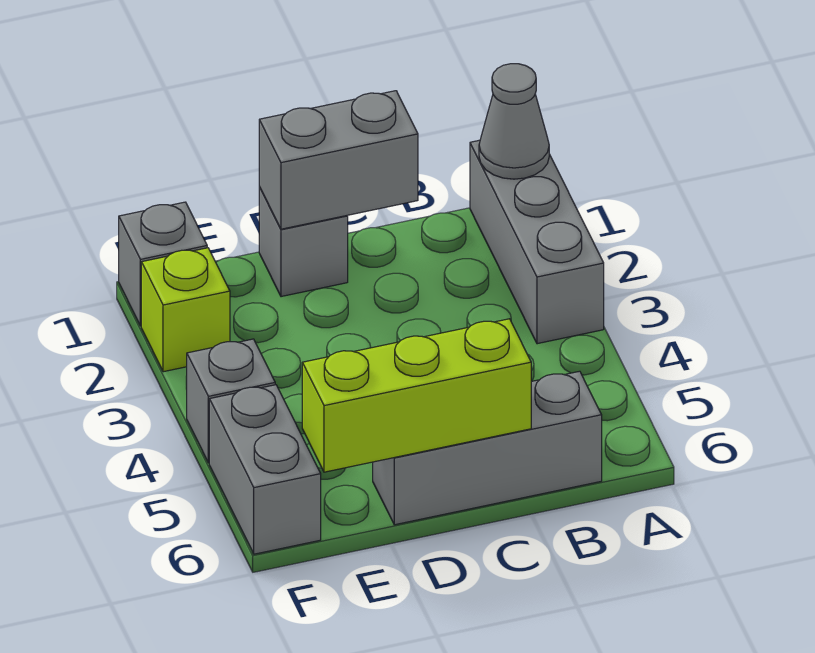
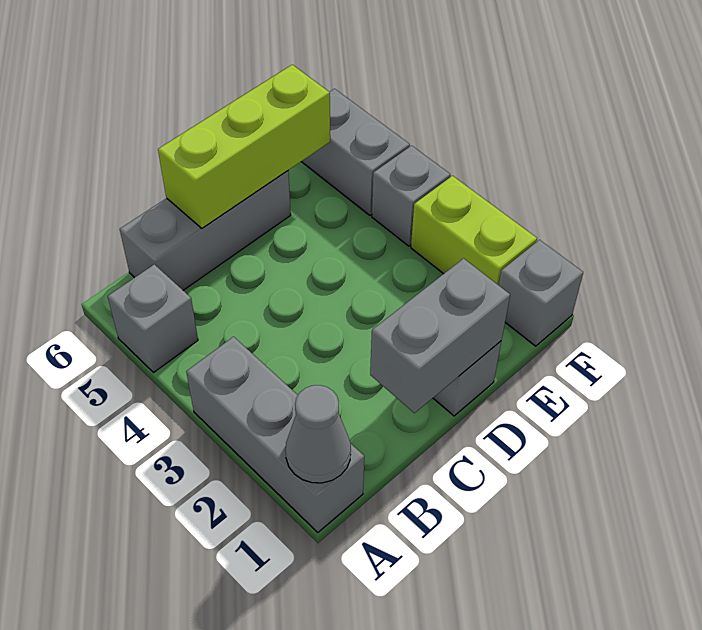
none -> grey 1x1 brick [108,264,198,373]
lime 1x1 brick [141,248,230,372] -> lime 1x2 brick [411,176,537,285]

